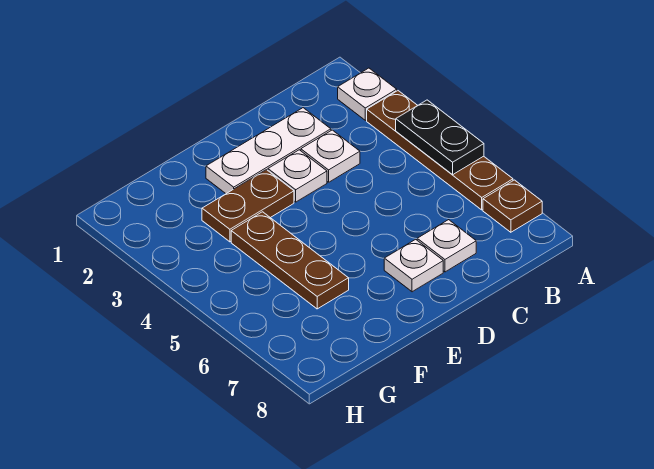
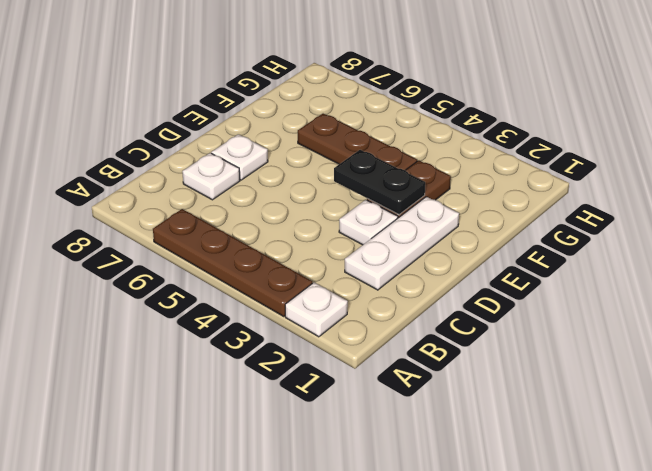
black 1x2 plate [396,100,484,175] -> black 1x2 plate moved to [334,150,425,215]
brown 1x1 plate [483,180,542,232] -> none
white 1x1 plate [301,130,360,182] -> none

